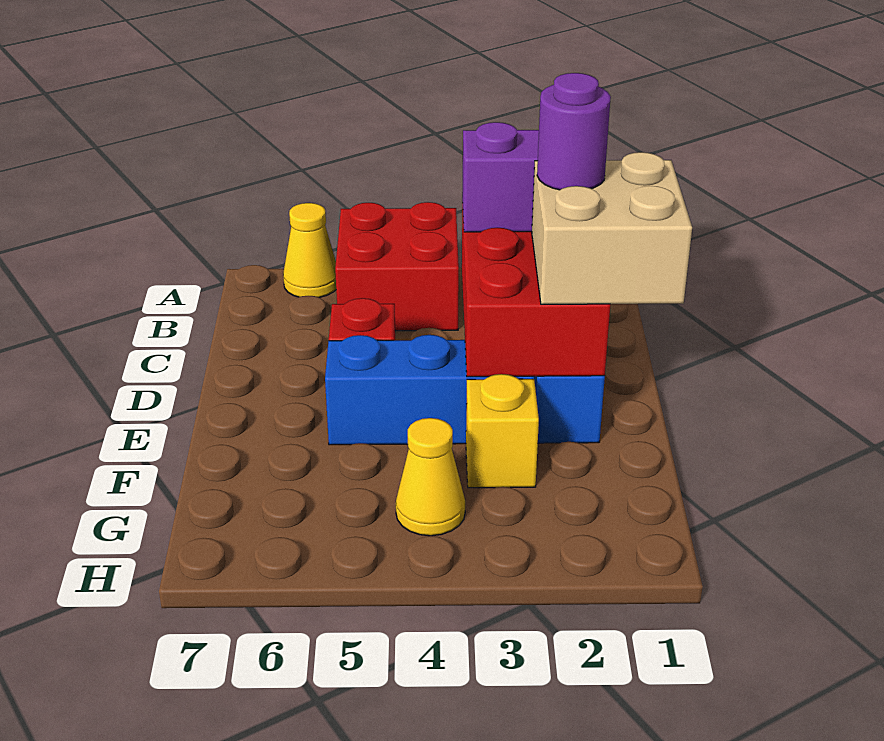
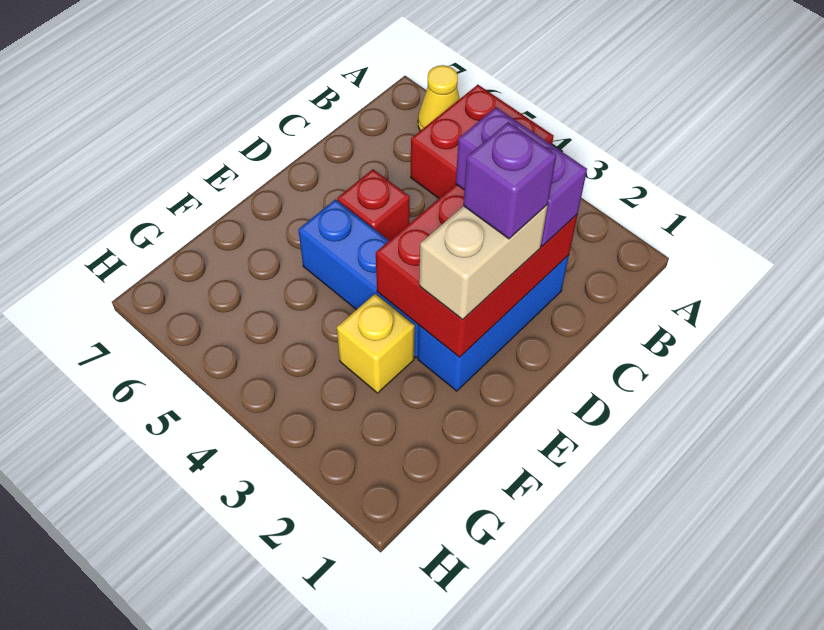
tan 2x2 brick [532,152,692,304] -> tan 1x2 brick [419,204,548,319]
purple 1x1 round brick [537,73,611,190] -> purple 1x1 brick [463,122,556,239]
yellow 1x1 cone [396,418,465,536] -> none

